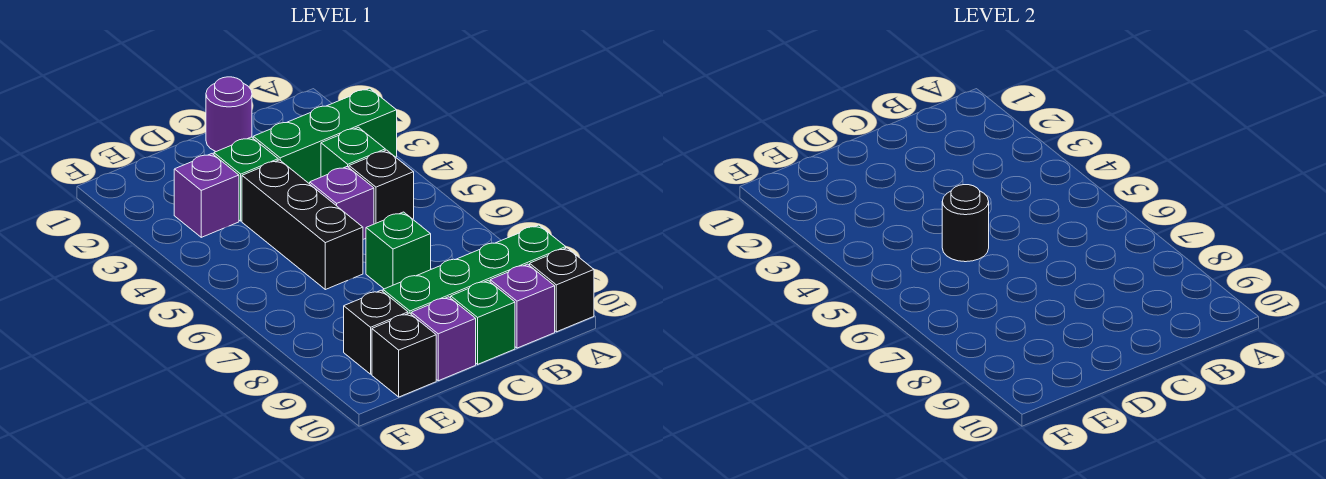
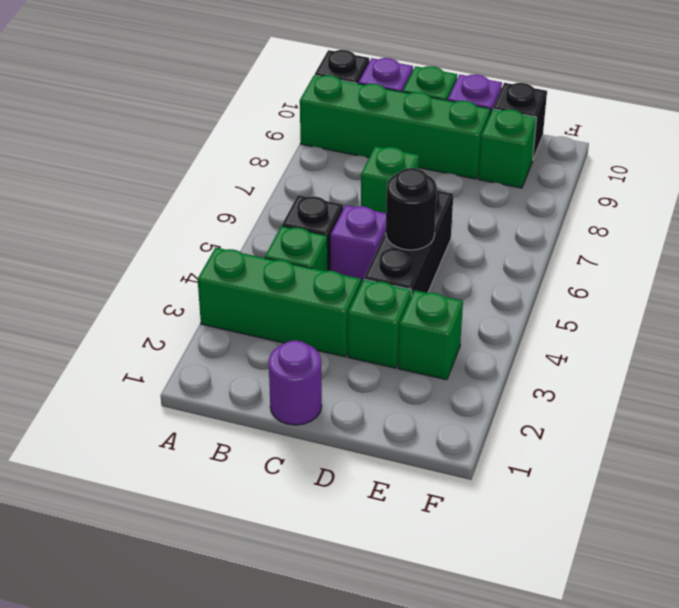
purple 1x1 brick [174,154,239,237] -> green 1x1 brick [398,290,463,380]
black 1x1 brick [344,290,408,374] -> green 1x1 brick [479,109,537,188]

